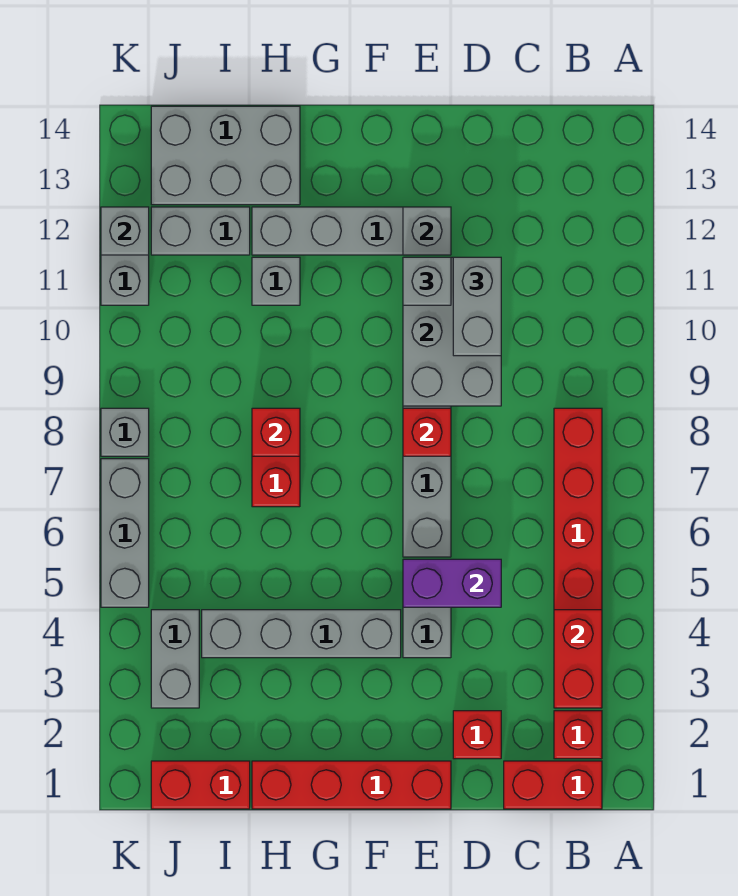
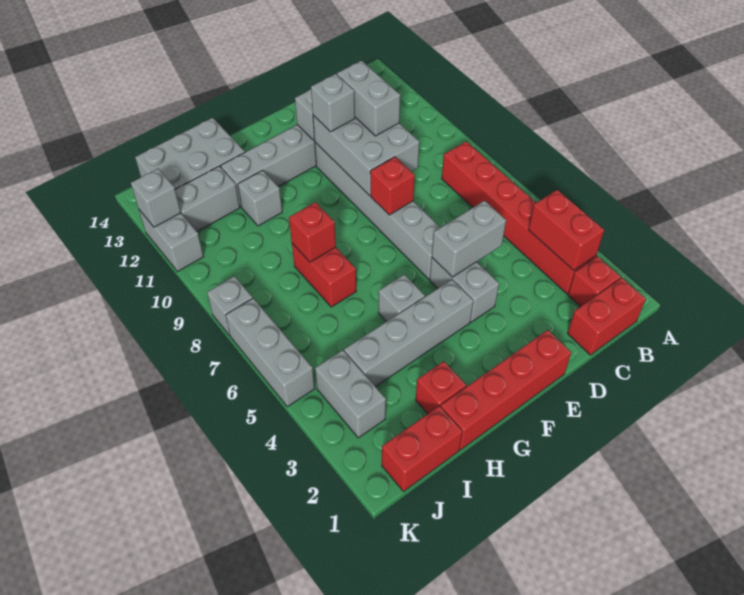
red 1x1 brick [453,711,501,759] -> red 1x1 brick moved to [416,361,466,414]
purple 1x2 brick [403,559,501,607] -> grey 1x2 brick [432,201,506,277]
none -> grey 1x1 brick [379,275,425,322]

